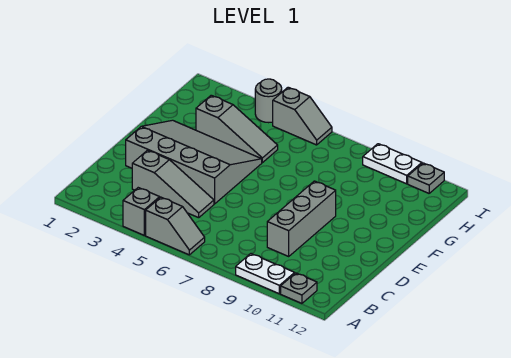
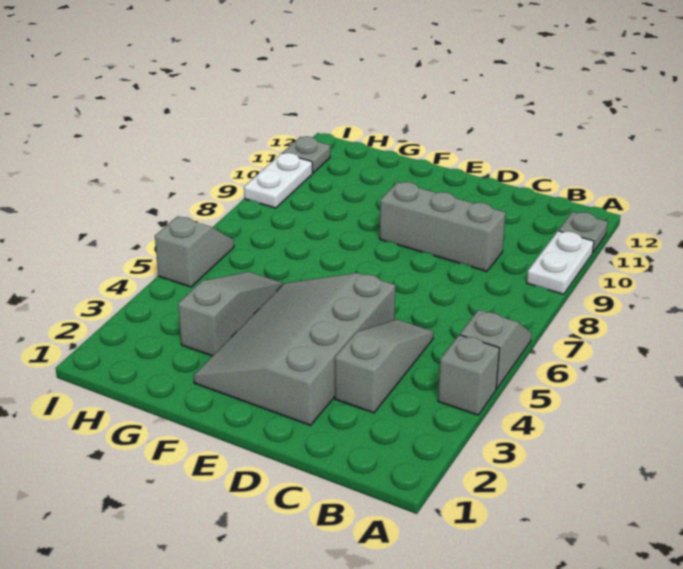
grey 1x1 round brick [255,79,282,123] -> none

